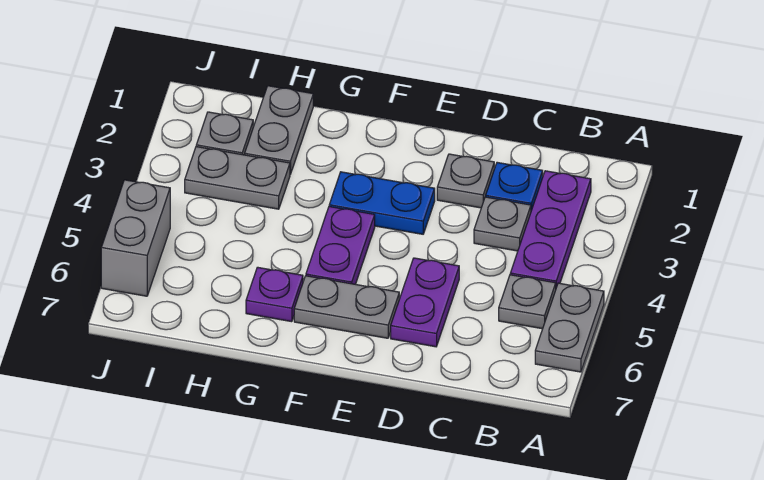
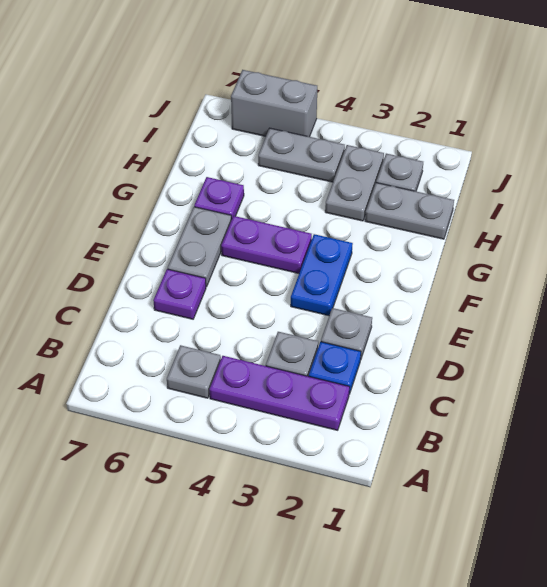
grey 1x2 plate [535,283,604,372] -> grey 1x2 plate moved to [258,128,345,182]
purple 1x2 plate [391,258,459,347] -> purple 1x1 plate [153,269,206,319]

